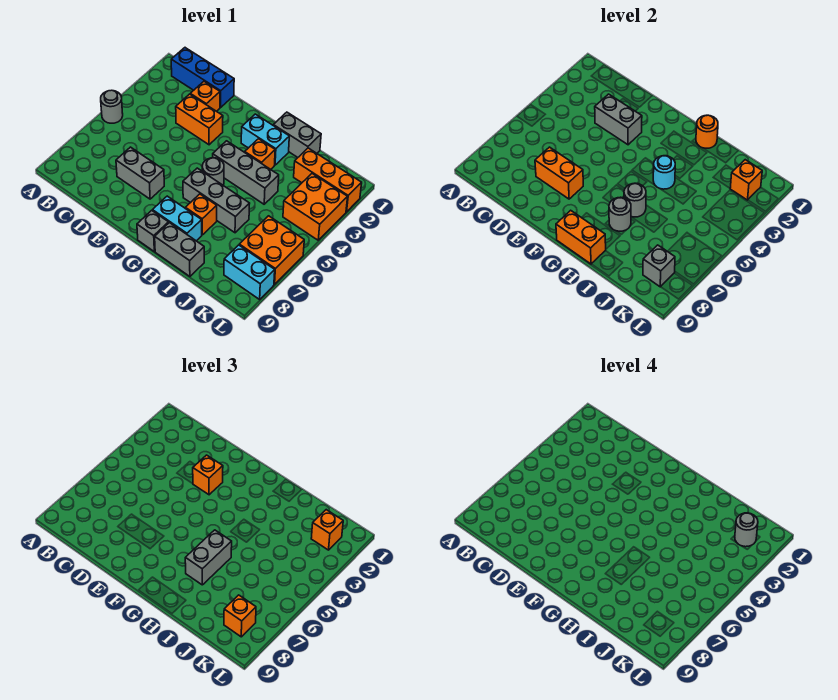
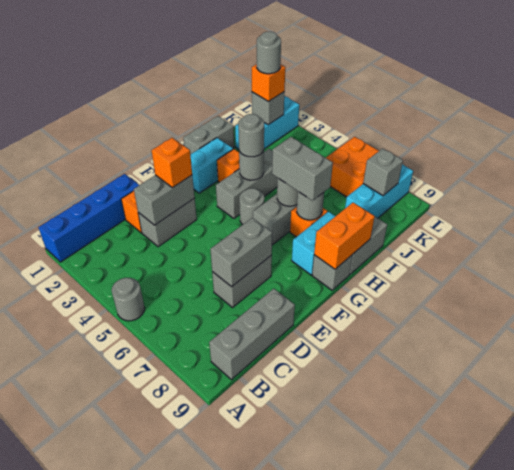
blue 1x3 brick [171,48,234,107] -> blue 1x4 brick [38,174,139,262]
none -> grey 1x3 brick [209,289,295,380]
orange 1x2 brick [176,94,223,145] -> grey 1x2 brick [138,198,197,247]
orange 1x2 brick [535,147,583,199] -> grey 1x2 brick [210,218,272,287]
orange 1x1 round brick [696,115,718,148] -> none
cyan 1x1 round brick [653,156,675,189] -> grey 1x1 round brick [239,151,264,180]
none -> grey 1x1 round brick [238,114,264,157]
orange 1x3 brick [294,148,362,212] -> cyan 1x3 brick [235,96,299,149]
orange 1x1 brick [730,160,762,200] -> grey 1x1 brick [252,92,284,125]
orange 2x2 brick [283,174,348,240] -> none
cyan 1x2 brick [224,245,275,299] -> cyan 1x3 brick [345,164,413,218]
orange 1x1 brick [224,595,256,637] -> none

